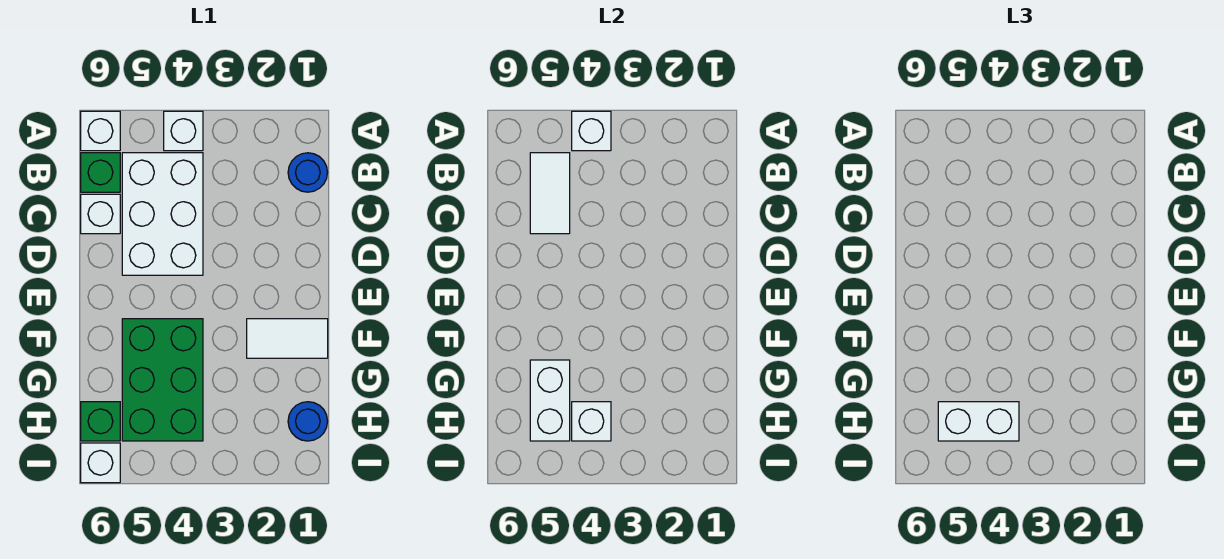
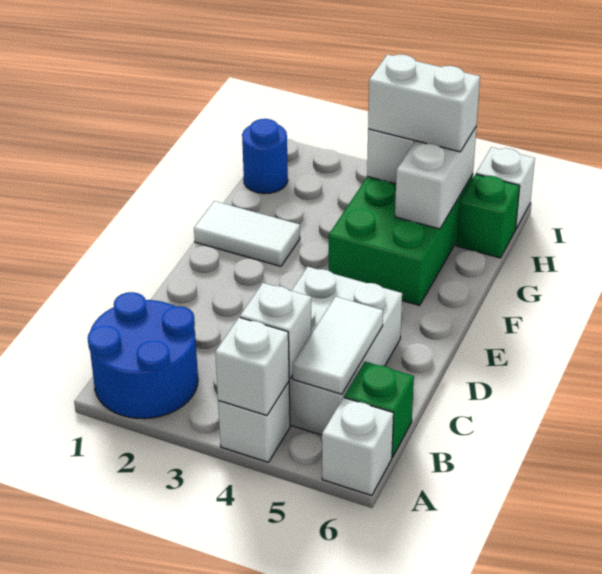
blue 1x1 round brick [288,153,328,192] -> blue 2x2 round brick [88,292,198,419]
white 1x1 brick [81,194,120,234] -> white 1x1 brick moved to [240,283,311,379]

